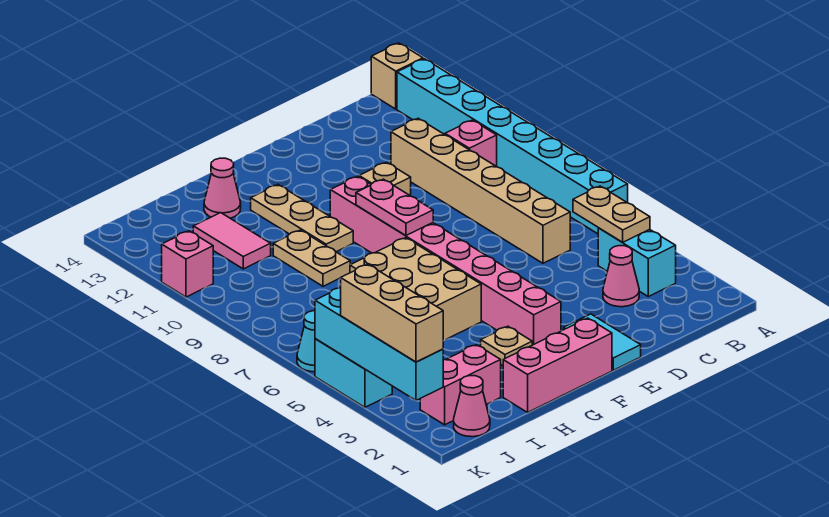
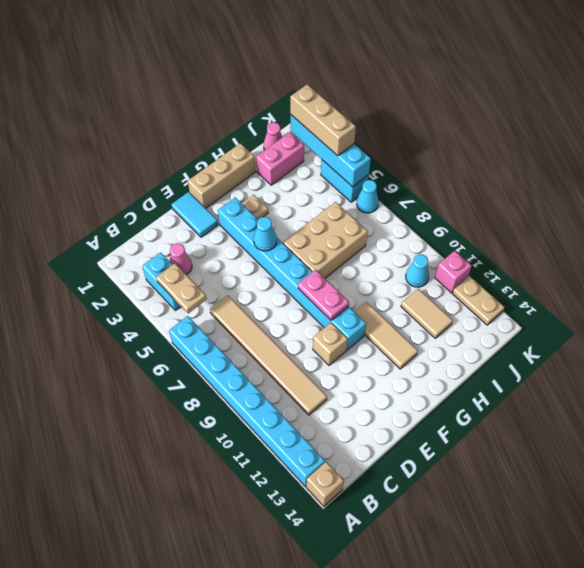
pink 1x1 brick [445,120,497,166] -> none
tan 1x6 brick [391,118,570,263] -> tan 1x6 tile [210,295,327,415]
pink 1x3 brick [503,318,612,412] -> tan 1x3 brick [188,143,255,208]
pink 1x8 brick [330,176,561,345] -> cyan 1x8 brick [218,198,366,350]
none -> cyan 1x1 cone [254,217,277,251]
tan 2x3 brick [350,238,481,341] -> tan 2x3 brick turned to [283,202,368,278]
tan 1x3 plate [251,185,353,252] -> tan 1x3 tile [354,302,418,369]
tan 1x2 plate [273,230,351,286] -> tan 1x2 plate moved to [452,276,505,325]
pink 1x1 cone [204,158,241,218] -> none
pink 1x2 tile [193,213,271,269] -> tan 1x2 tile [401,289,453,338]
none -> cyan 1x1 cone [406,254,429,287]

